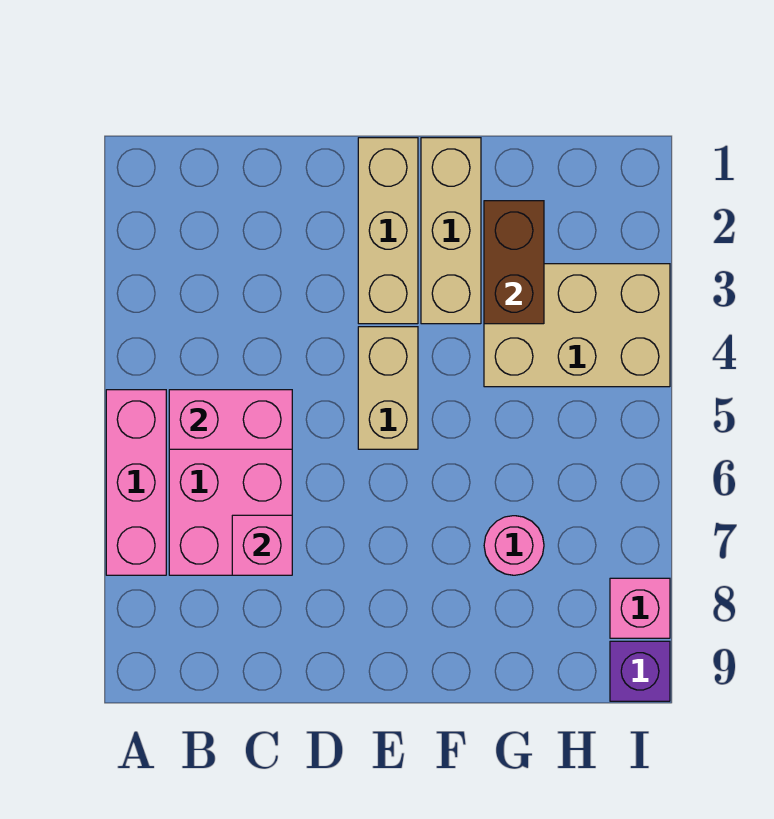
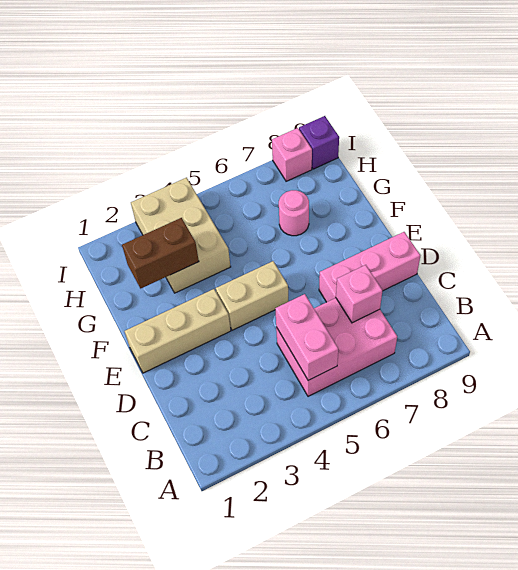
pink 1x3 brick [106,390,166,575] -> pink 1x3 brick moved to [319,232,420,302]
tan 1x3 brick [421,138,481,324] -> none

